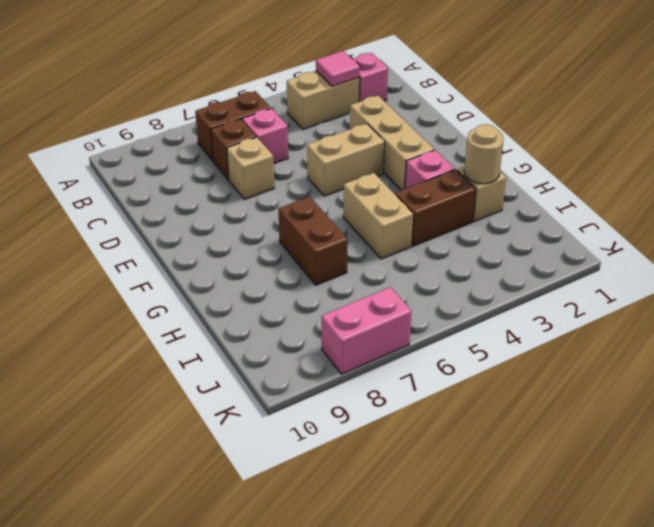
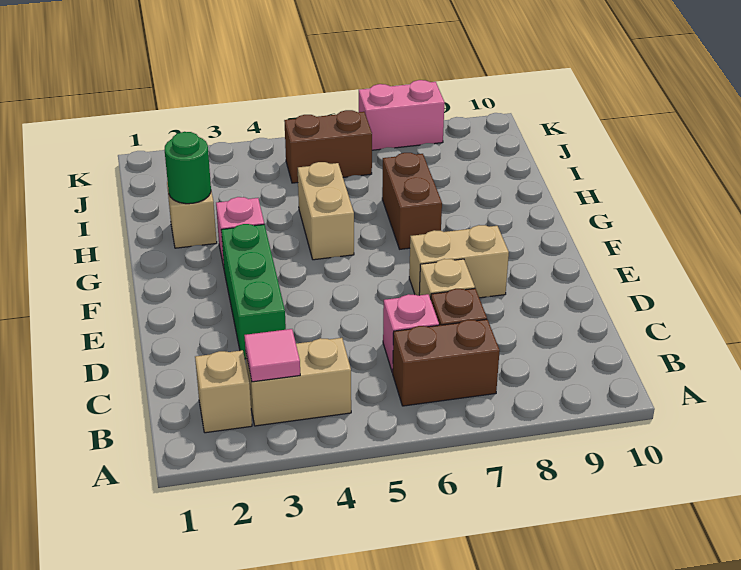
pink 1x1 brick [353,53,388,102] -> tan 1x1 brick [195,350,252,433]
tan 1x3 brick [350,96,434,190] -> green 1x3 brick [221,224,286,359]
tan 1x2 brick [307,124,385,196] -> tan 1x2 brick moved to [409,225,509,298]
tan 1x1 round brick [464,124,504,184] -> green 1x1 round brick [164,132,211,204]
brown 1x2 brick [395,170,476,246] -> brown 1x2 brick moved to [284,110,372,183]

